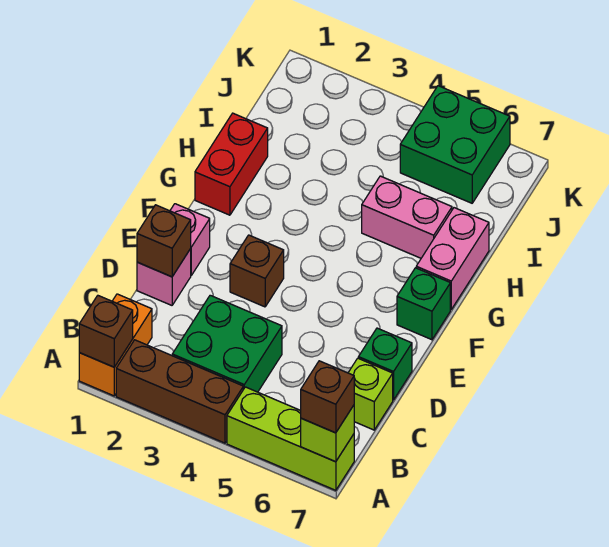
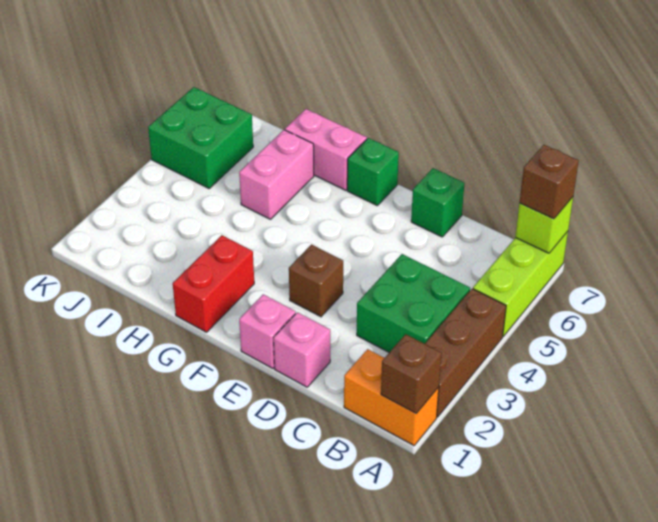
lime 1x1 brick [348,358,393,430] -> none
brown 1x1 brick [137,205,191,277] -> none
red 1x2 brick [195,113,268,215] -> red 1x2 brick turned to [173,235,254,332]

